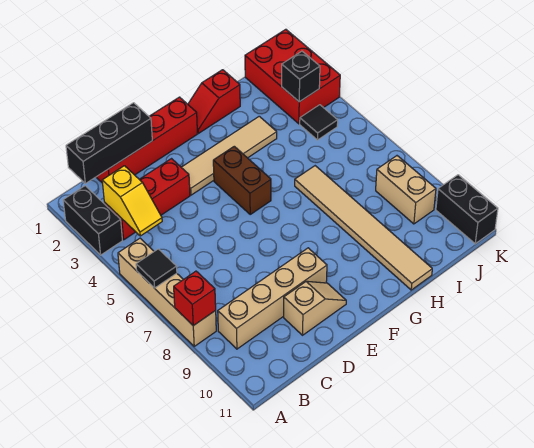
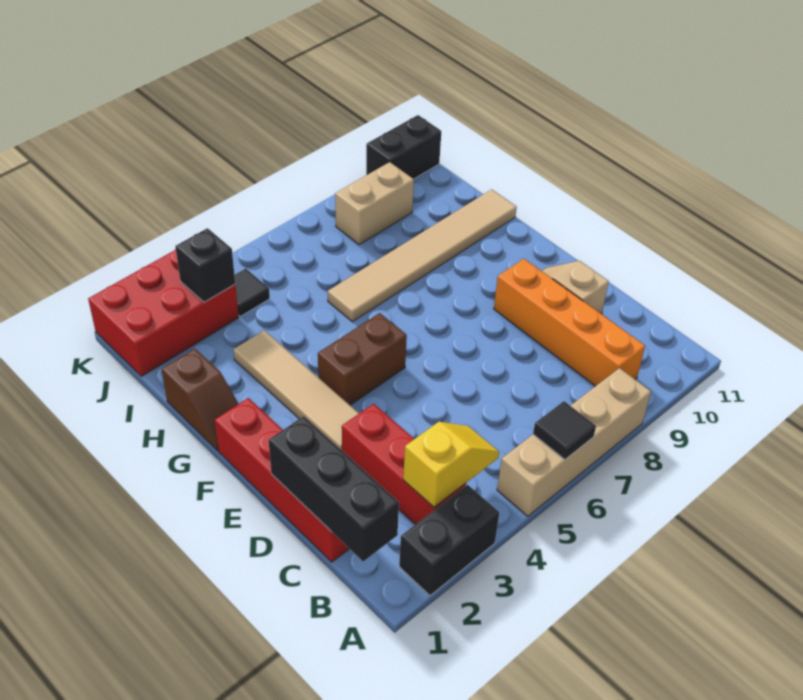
red 1x1 brick [174,271,216,326] -> none
tan 1x4 brick [218,248,327,349] -> orange 1x4 brick [494,259,645,386]
red 1x2 slope [188,70,240,133] -> brown 1x2 slope [162,349,238,451]

